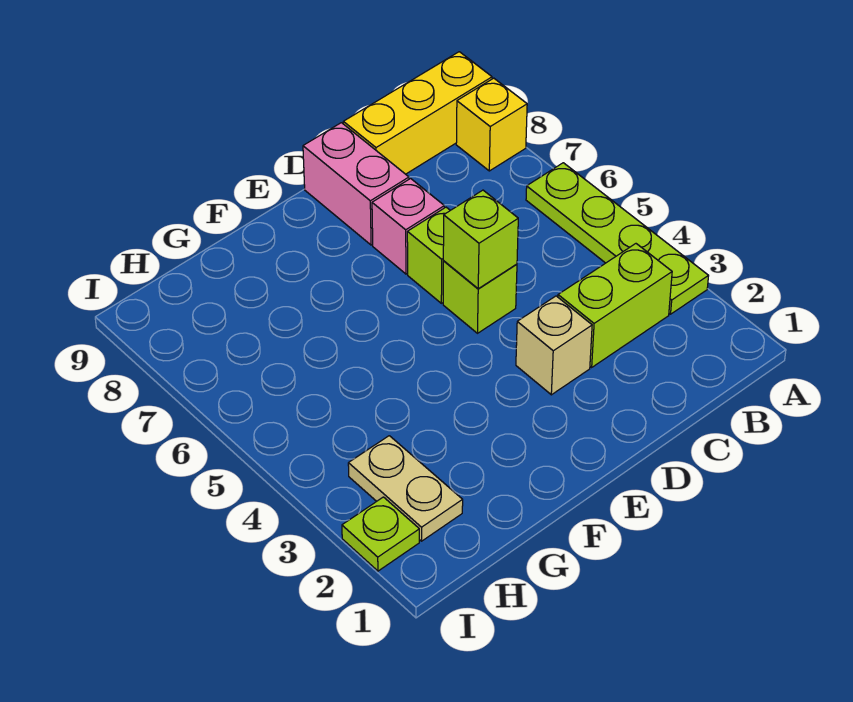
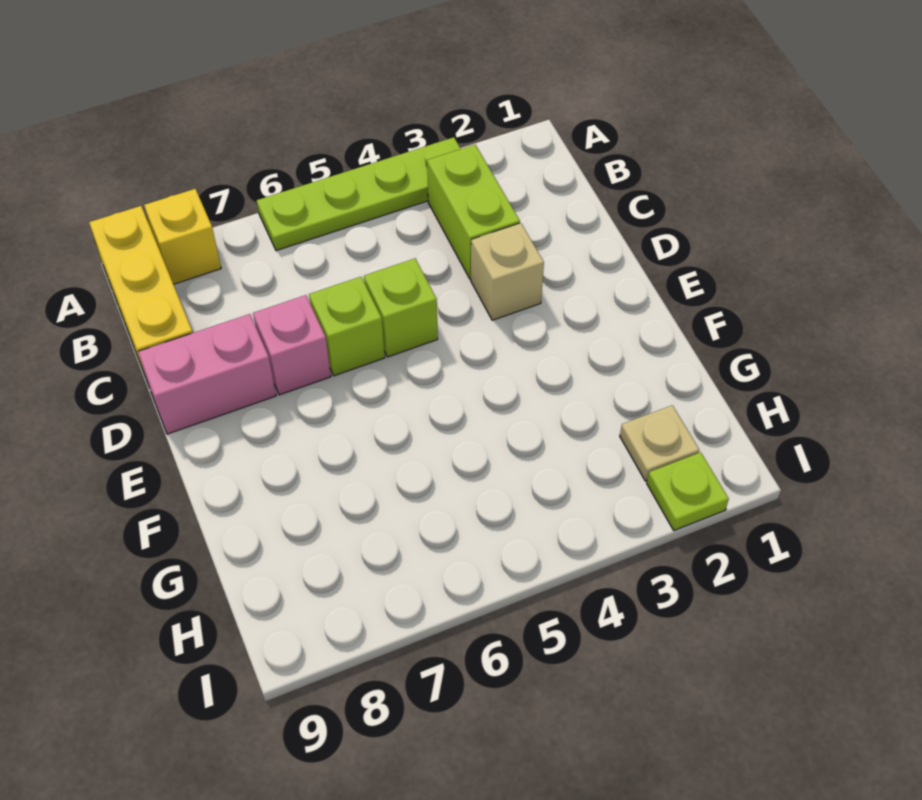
lime 1x1 brick [443,190,518,289] -> none
tan 1x2 plate [348,436,463,541] -> tan 1x1 plate [620,405,699,481]

